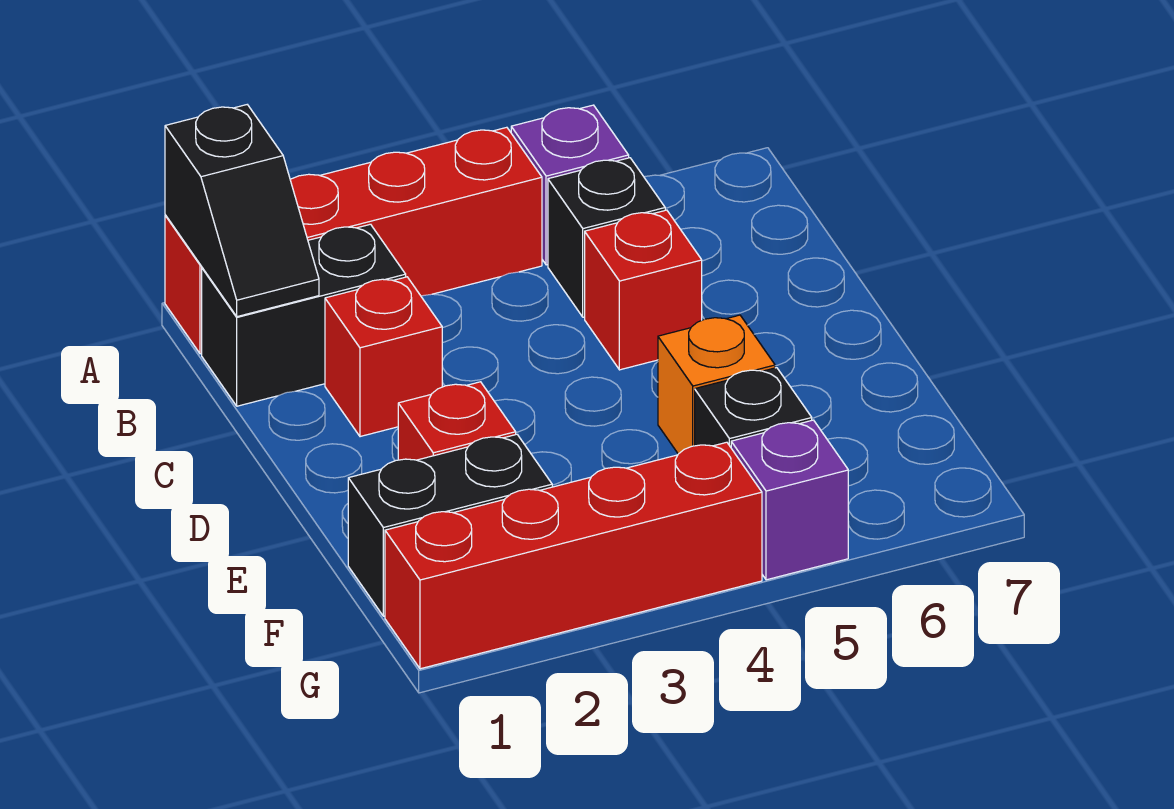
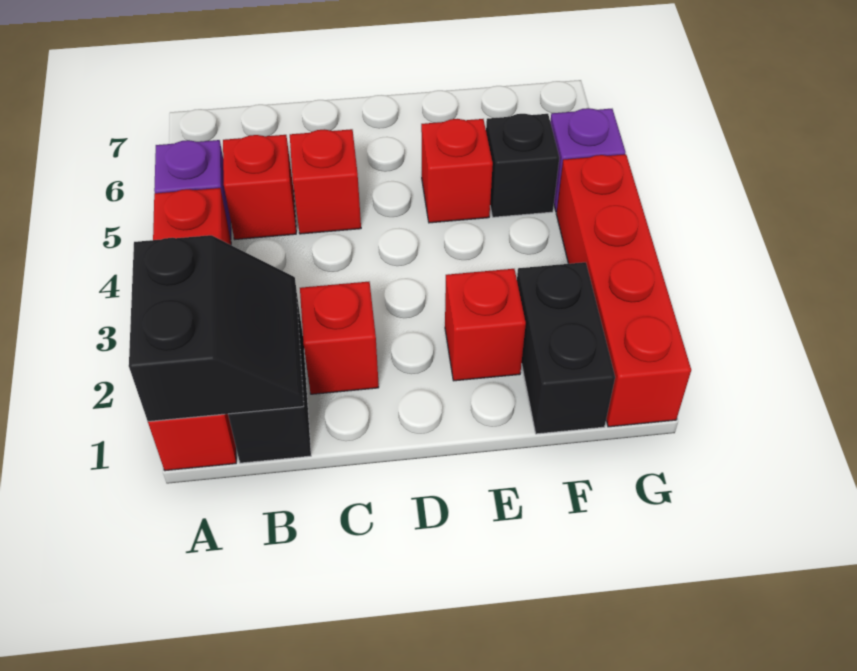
black 1x2 slope [165,105,319,317] -> black 2x2 slope [129,235,304,421]
black 1x1 brick [548,158,665,317] -> red 1x1 brick [223,135,296,239]
orange 1x1 brick [658,315,775,454] -> red 1x1 brick [421,119,493,223]

